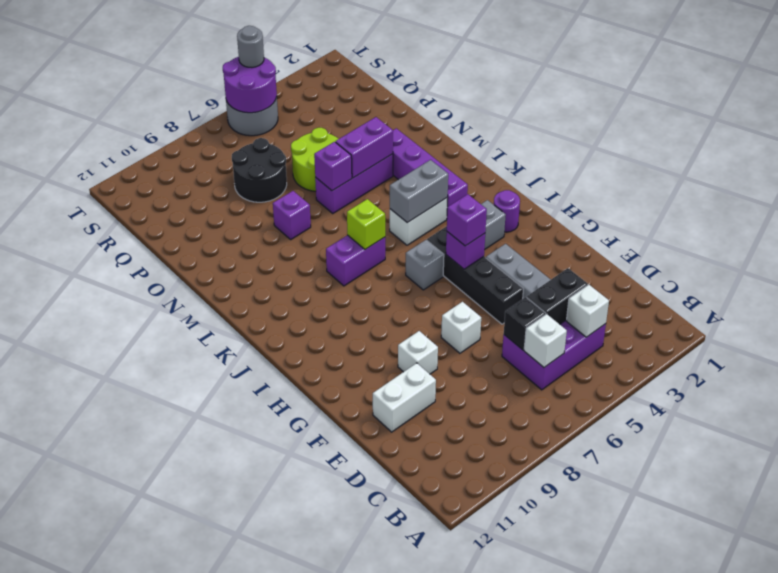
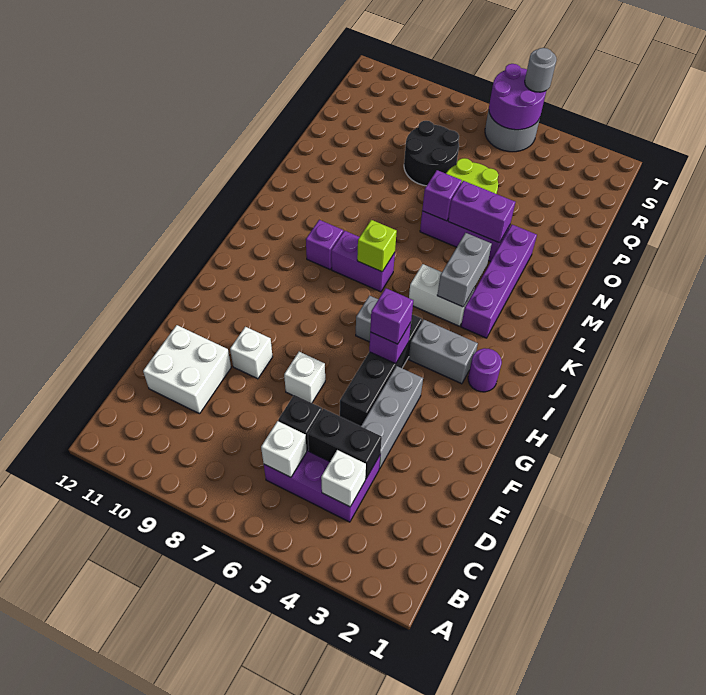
white 1x2 brick [373,363,436,432] -> white 2x2 brick [143,325,231,414]
grey 1x2 brick [390,160,448,223] -> grey 1x2 brick turned to [437,233,492,307]
purple 1x1 brick [273,191,311,239] -> purple 1x1 brick moved to [306,220,343,269]

